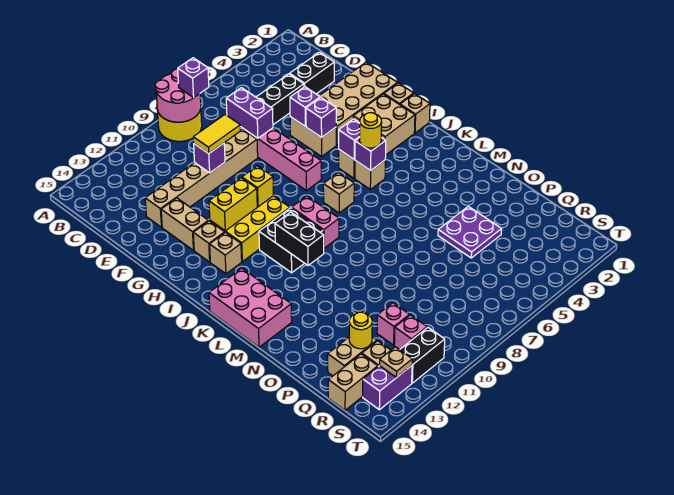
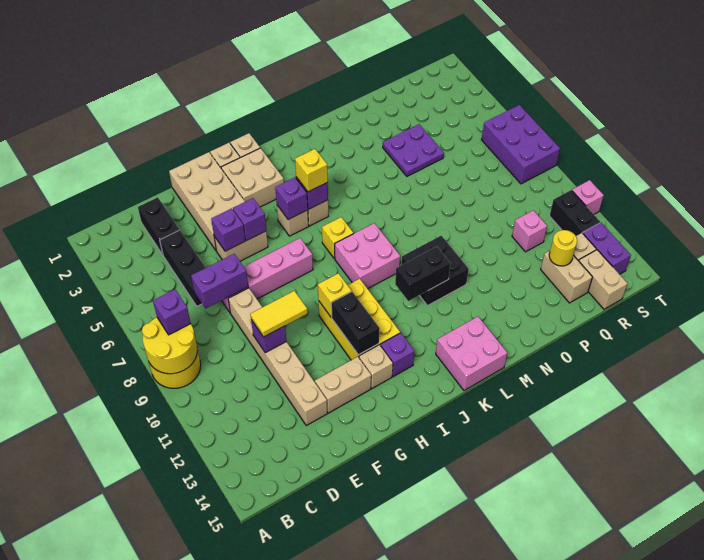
pink 2x2 round brick [155,69,201,122] -> yellow 2x2 round brick [142,317,197,374]
yellow 1x2 tile [193,115,240,153] -> yellow 1x2 tile turned to [250,291,307,337]
yellow 1x2 brick [209,178,257,231] -> black 1x2 brick [331,292,380,355]
tan 1x1 brick [210,233,242,274] -> purple 1x1 brick [381,333,414,377]
yellow 1x1 round brick [360,113,382,148] -> yellow 1x1 brick [295,149,328,192]
tan 1x1 brick [323,173,354,213] -> yellow 1x1 brick [322,217,354,259]
pink 1x2 brick [291,196,339,248] -> pink 2x2 brick [335,223,400,289]
black 2x2 brick [259,208,323,273] -> black 2x2 brick moved to [401,236,469,306]
pink 2x3 brick [209,268,292,347] -> pink 2x2 brick [436,317,507,390]
pink 1x1 brick [394,315,427,350] -> pink 1x1 brick moved to [572,180,604,214]
none -> purple 2x3 brick [482,105,560,184]
tan 1x1 plate [380,347,412,378] -> none

